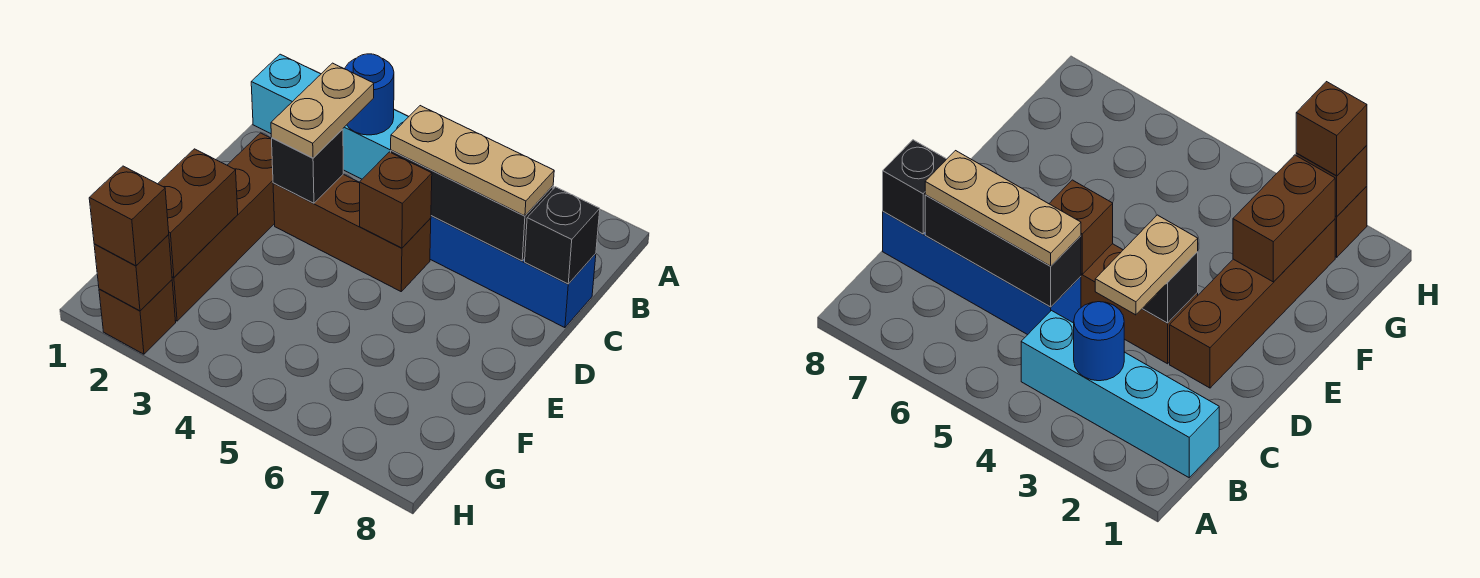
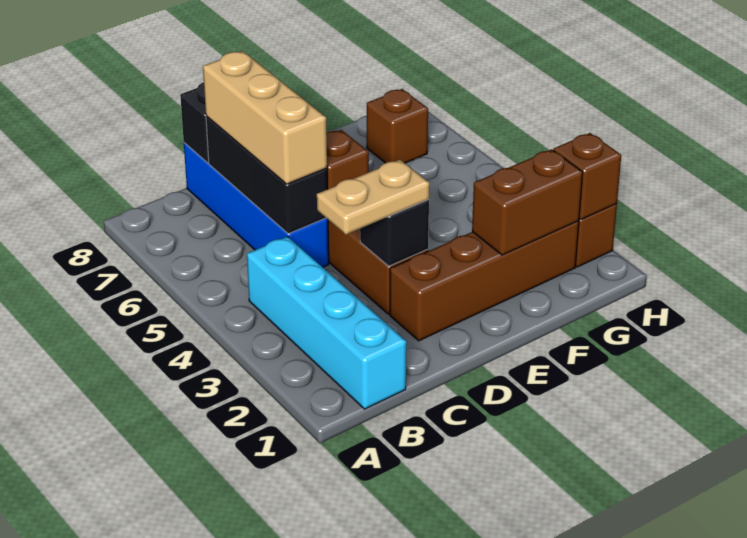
blue 1x1 round brick [345,54,394,135] -> none
tan 1x3 plate [391,106,554,216] -> tan 1x3 brick [203,51,327,184]
brown 1x1 brick [89,166,169,266] -> brown 1x1 brick moved to [367,89,428,163]

